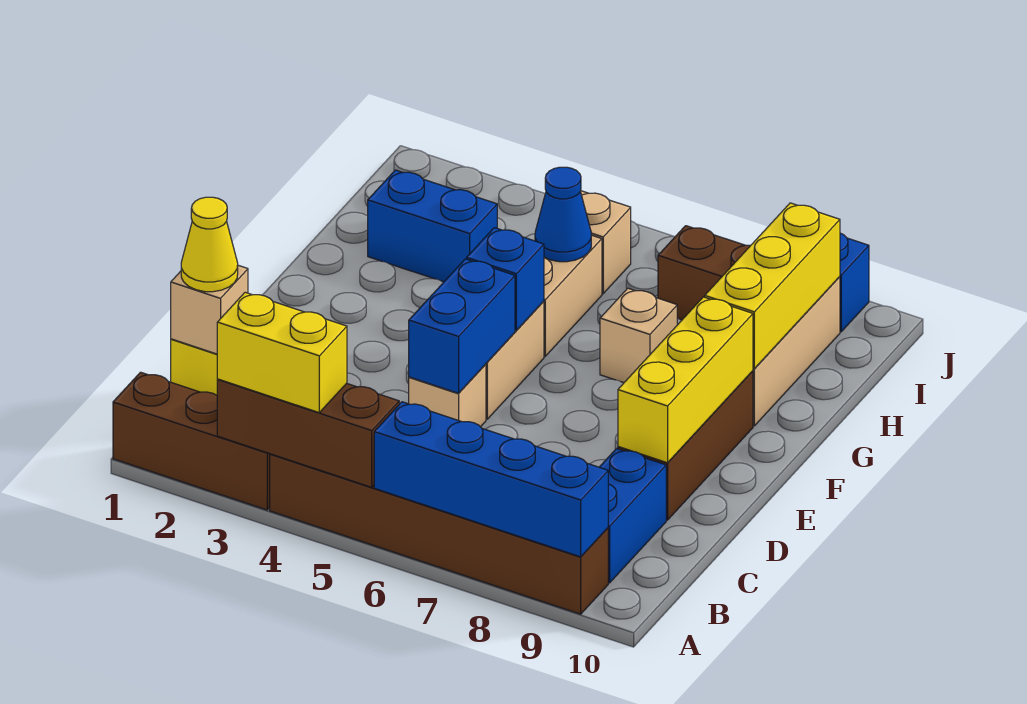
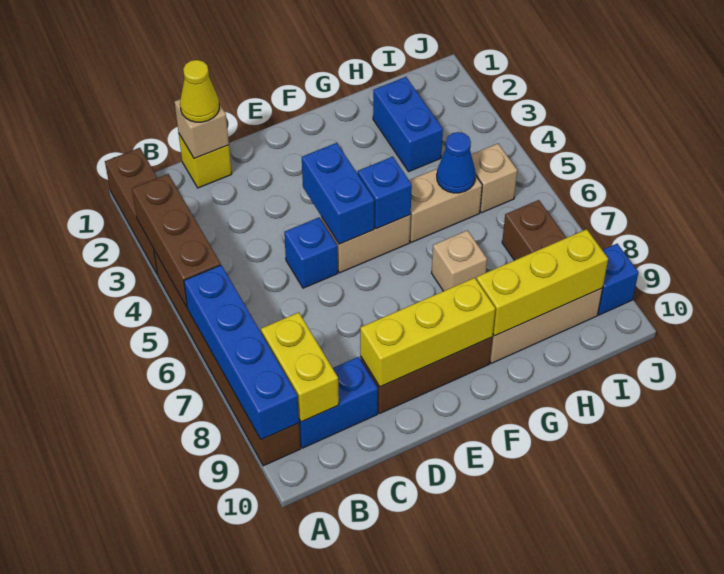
yellow 1x2 brick [217,292,347,412] -> yellow 1x2 brick moved to [261,312,339,422]
tan 1x1 brick [409,364,486,427] -> blue 1x1 brick [284,217,338,288]
blue 1x2 brick [409,259,515,393] -> blue 1x2 brick turned to [302,143,374,244]

